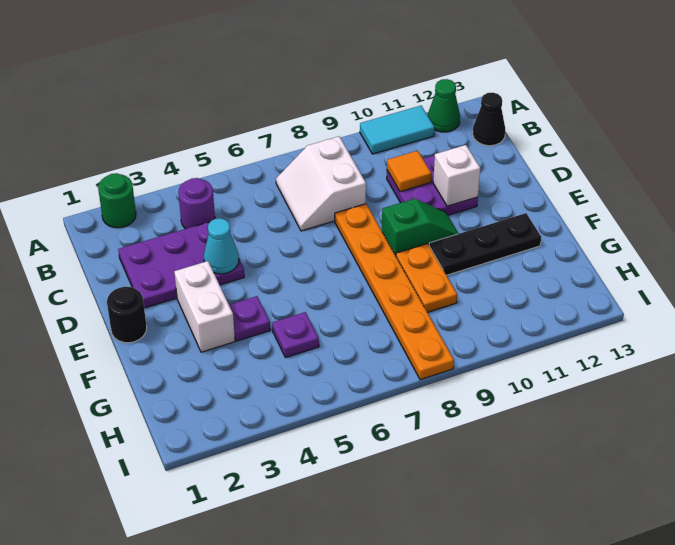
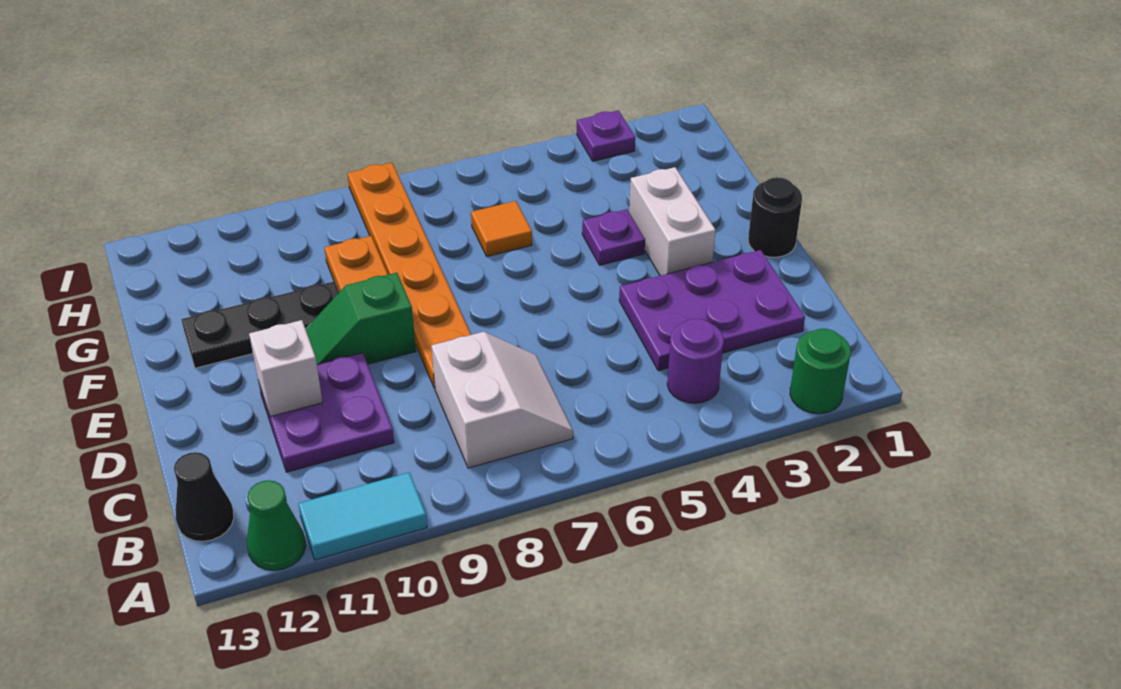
orange 1x1 tile [387,151,431,192] -> orange 1x1 tile moved to [471,201,532,256]
cyan 1x1 cone [204,218,239,274] -> none
purple 1x1 plate [272,312,319,358] -> purple 1x1 plate moved to [577,110,635,161]

